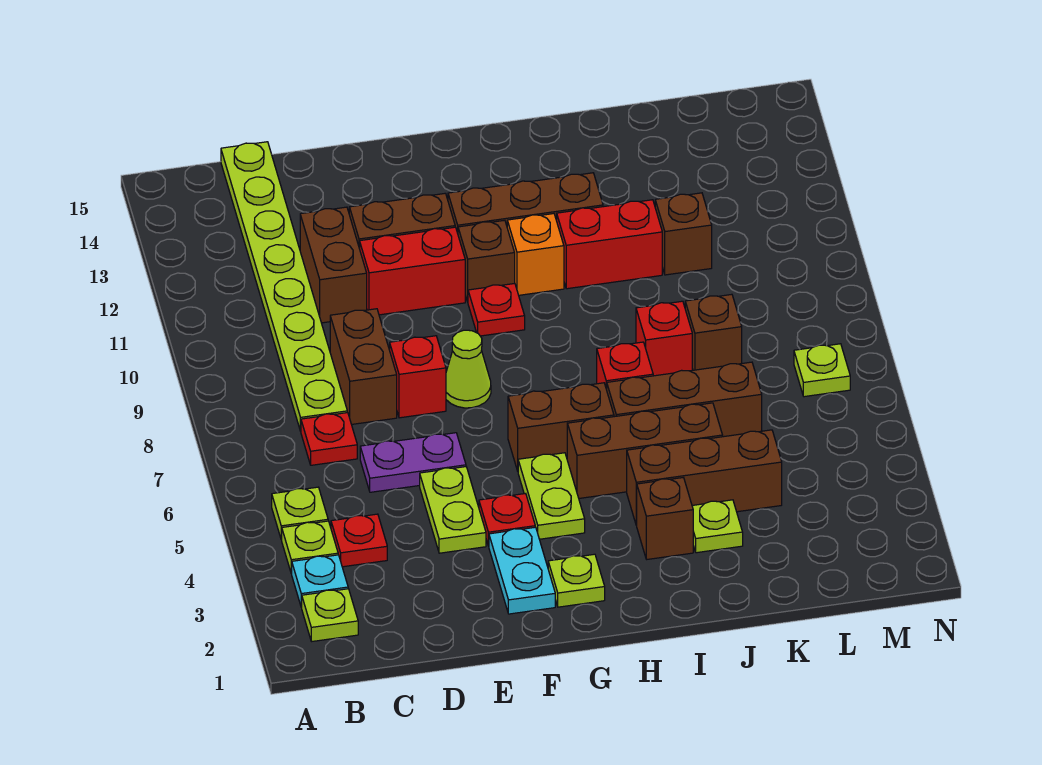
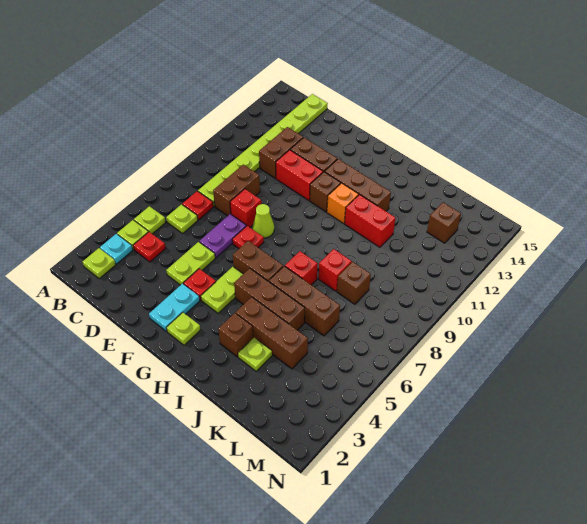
purple 1x2 plate [360,433,466,492] -> purple 1x2 plate turned to [199,214,246,258]
red 1x1 plate [468,284,525,336] -> red 1x1 plate moved to [232,226,264,248]
brown 1x1 brick [655,193,712,275] -> brown 1x1 brick moved to [427,202,461,243]
lime 1x1 plate [794,344,850,397] -> lime 1x1 plate moved to [166,204,198,233]

